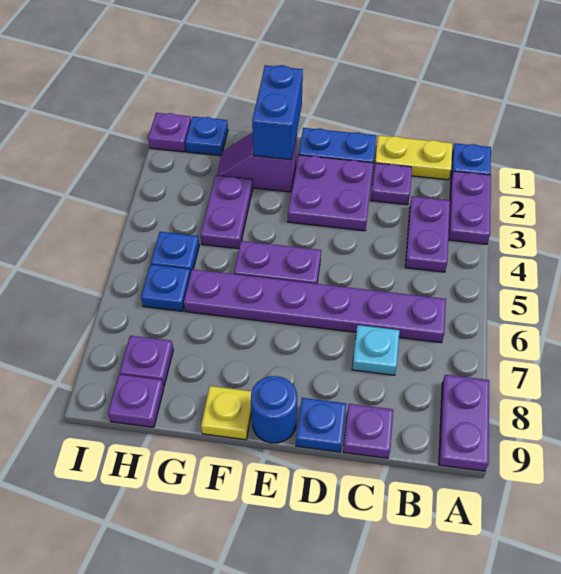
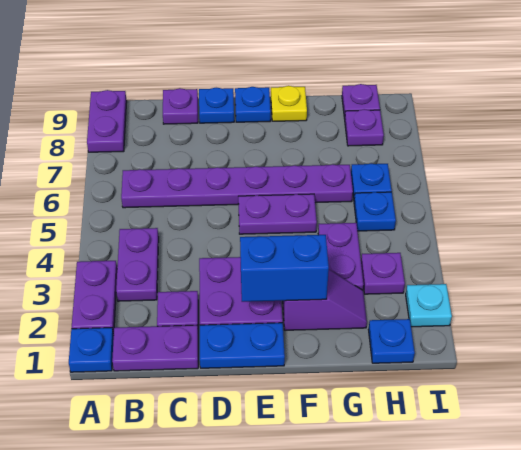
yellow 1x2 plate [375,135,452,180] -> purple 1x2 plate [112,325,198,371]
cyan 1x1 plate [352,325,400,375] -> cyan 1x1 plate moved to [406,284,452,327]
blue 1x1 round brick [251,376,297,443] -> blue 1x1 plate [235,87,271,122]
blue 1x2 brick [252,65,303,160] -> blue 1x2 brick turned to [240,235,329,302]
purple 1x1 plate [148,113,191,152] -> purple 1x1 plate moved to [361,253,405,294]

